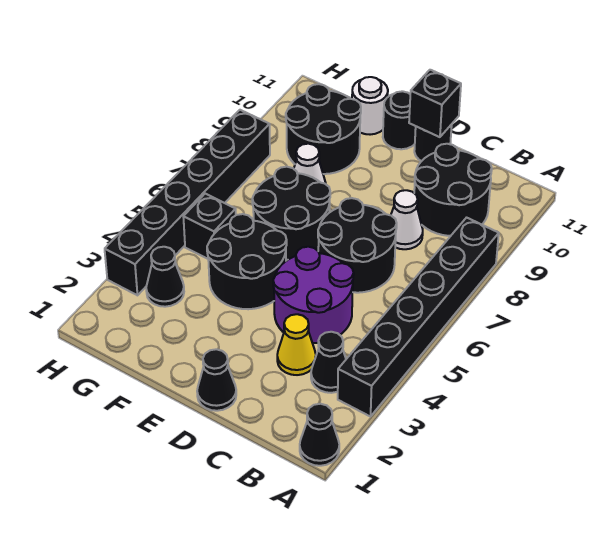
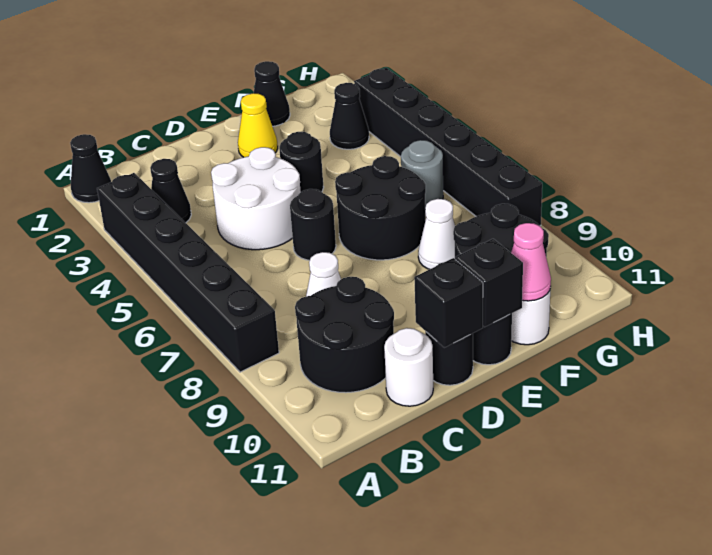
yellow 1x1 cone [277,314,316,375] -> yellow 1x1 cone moved to [238,93,278,157]
purple 2x2 round brick [273,247,354,343] -> white 2x2 round brick [211,147,301,250]
black 2x2 round brick [318,198,397,293] -> black 1x1 round brick [290,189,336,260]
none -> white 1x1 round brick [384,328,433,406]
black 1x1 cone [197,349,236,411] -> black 1x1 cone moved to [254,61,290,126]
black 2x2 round brick [207,214,287,309] -> black 1x1 round brick [279,132,324,192]
none -> pink 1x1 cone [511,223,551,301]
black 1x1 brick [183,194,236,259] -> black 1x1 brick moved to [455,239,523,327]
none -> grey 1x1 round brick [401,140,443,208]

